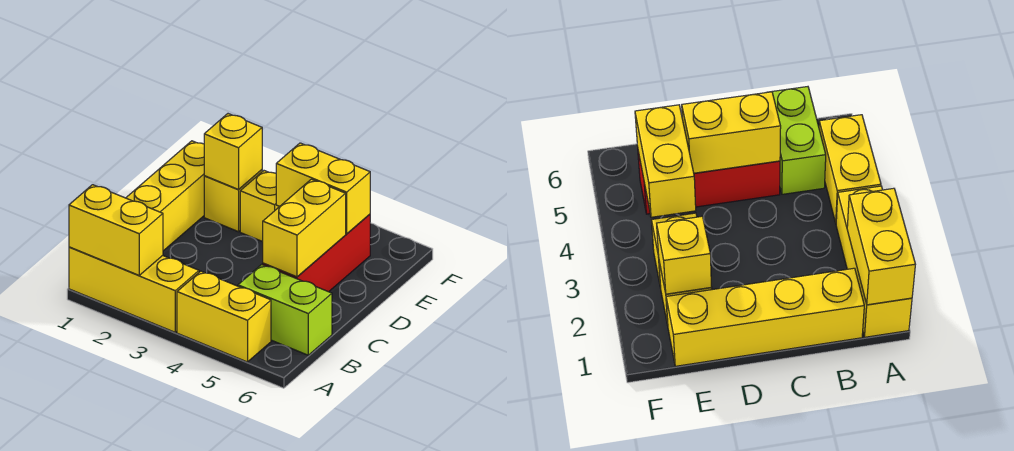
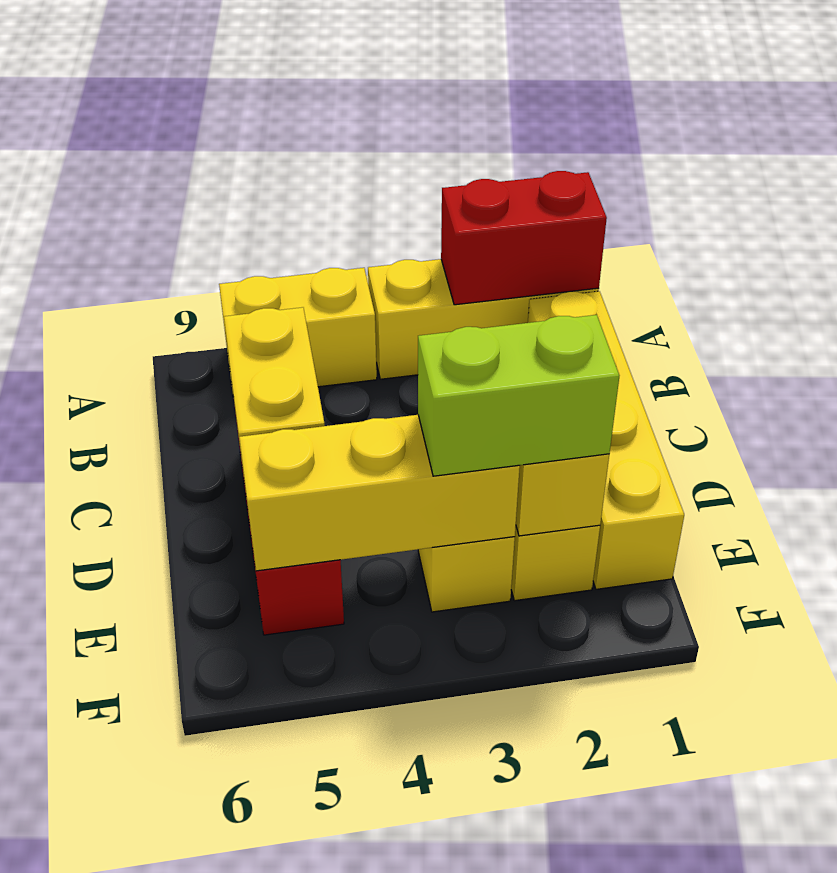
yellow 1x2 brick [69,185,163,275] -> red 1x2 brick [441,171,607,305]
lime 1x2 brick [238,264,332,355] -> lime 1x2 brick moved to [418,315,619,476]
yellow 1x2 brick [276,143,370,234] -> yellow 1x3 brick [239,415,520,571]

